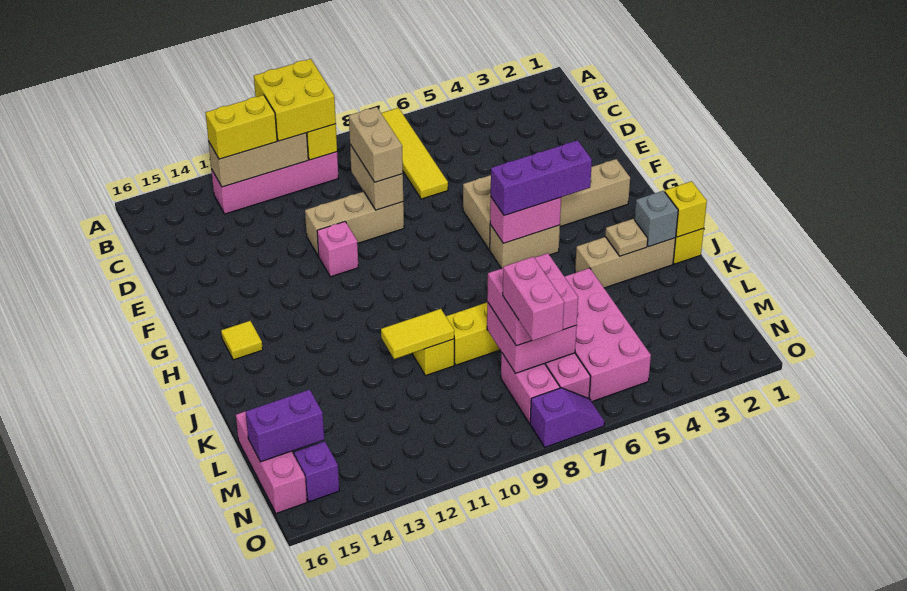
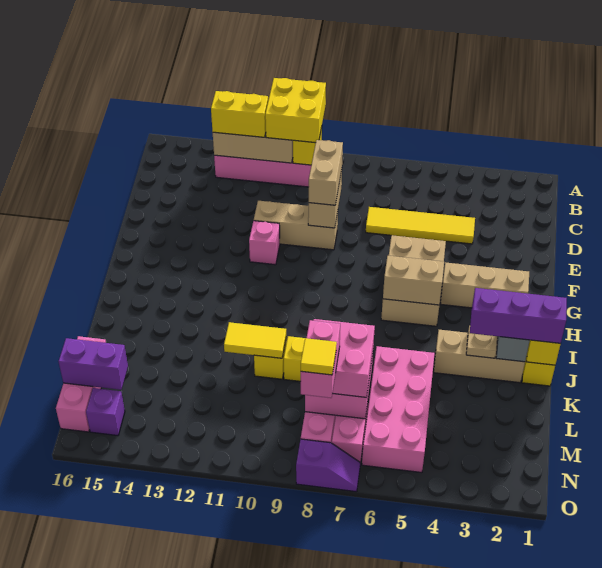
yellow 1x4 tile [381,108,448,199] -> yellow 1x4 tile turned to [366,207,475,244]
purple 1x3 brick [491,140,592,216] -> purple 1x3 brick moved to [470,288,567,343]
pink 1x2 brick [490,197,561,243] -> tan 1x2 brick [383,256,444,305]
yellow 1x1 tile [221,321,263,360] -> yellow 1x1 tile moved to [301,338,337,375]

